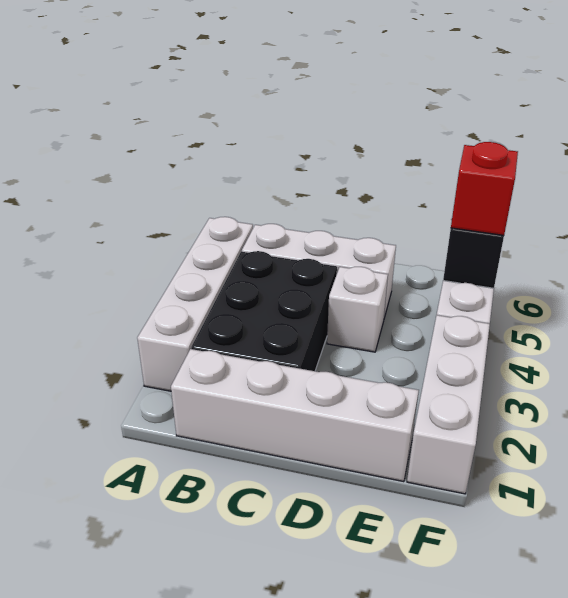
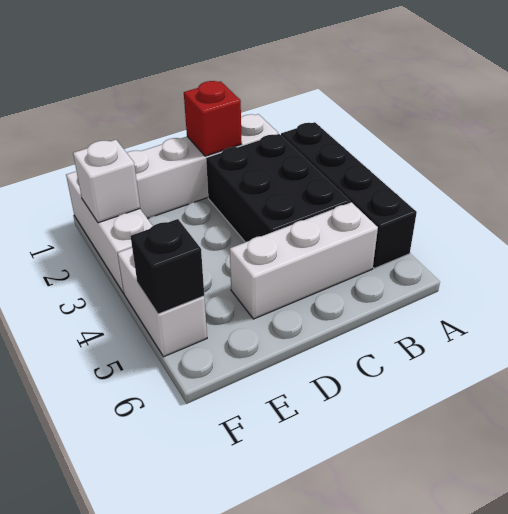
white 1x4 brick [137,217,253,391] -> black 1x4 brick [281,122,417,268]
white 1x1 brick [327,267,388,352] -> white 1x1 brick moved to [73,140,140,223]
red 1x1 brick [451,142,518,235] -> red 1x1 brick moved to [184,81,242,156]

